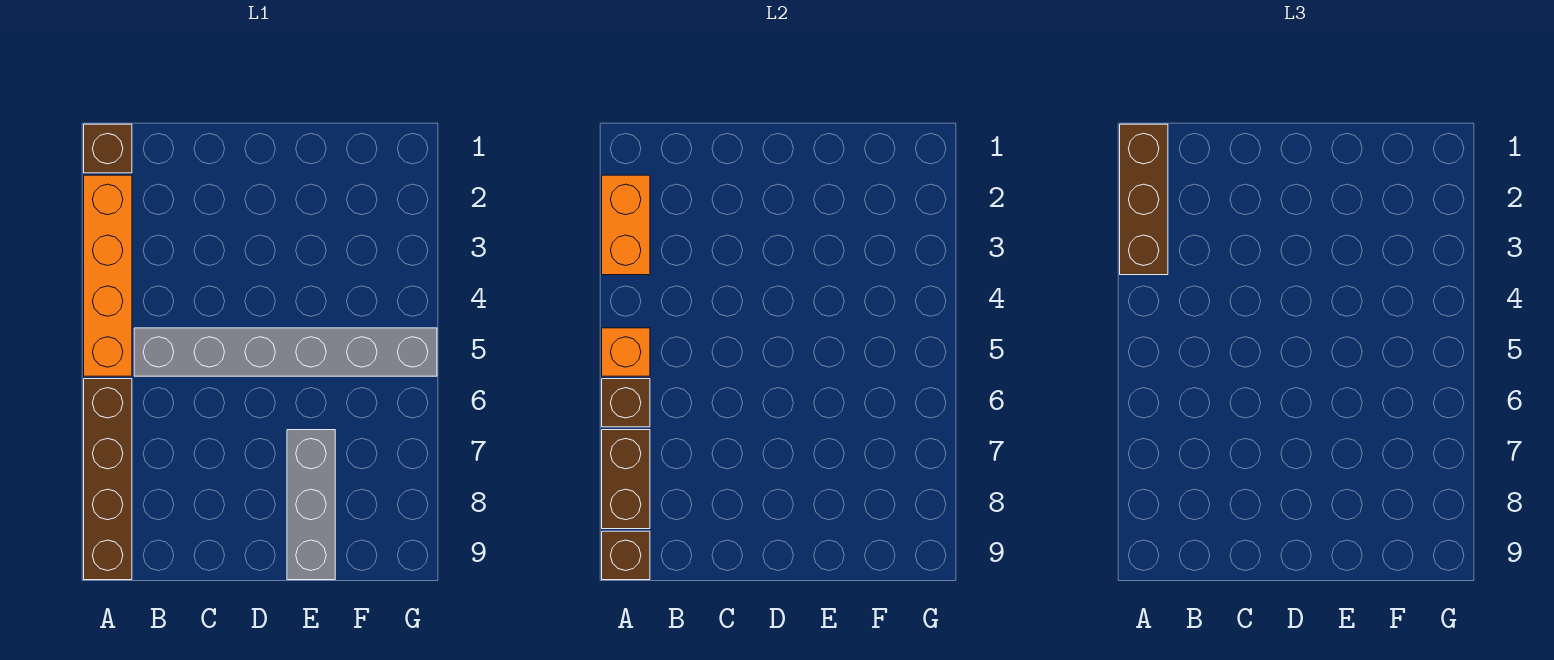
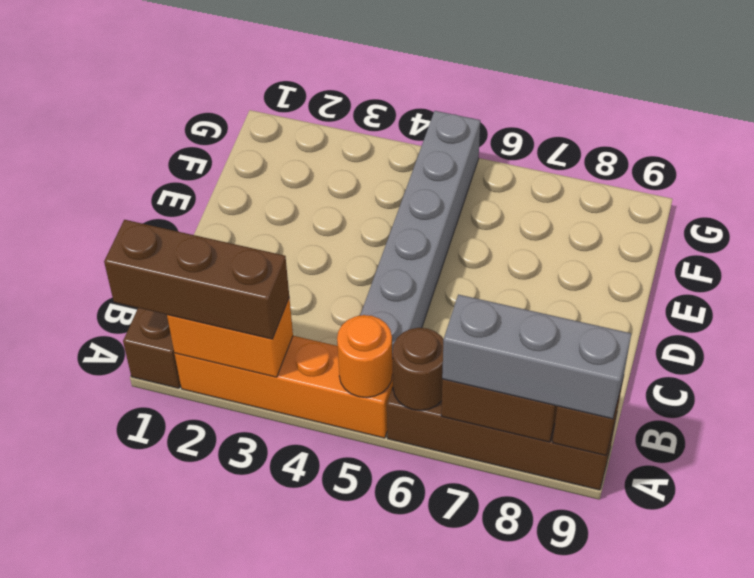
orange 1x1 brick [602,328,650,376] -> orange 1x1 round brick [337,315,392,398]
brown 1x1 brick [602,379,650,427] -> brown 1x1 round brick [392,328,443,410]
grey 1x3 brick [287,430,335,580] -> grey 1x3 brick moved to [442,295,631,419]

